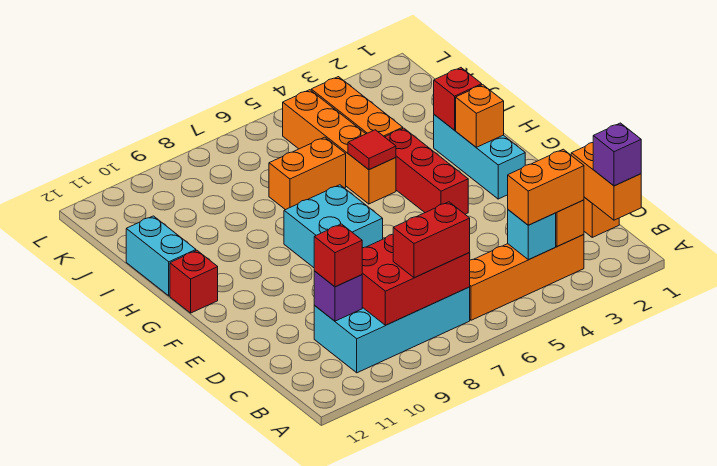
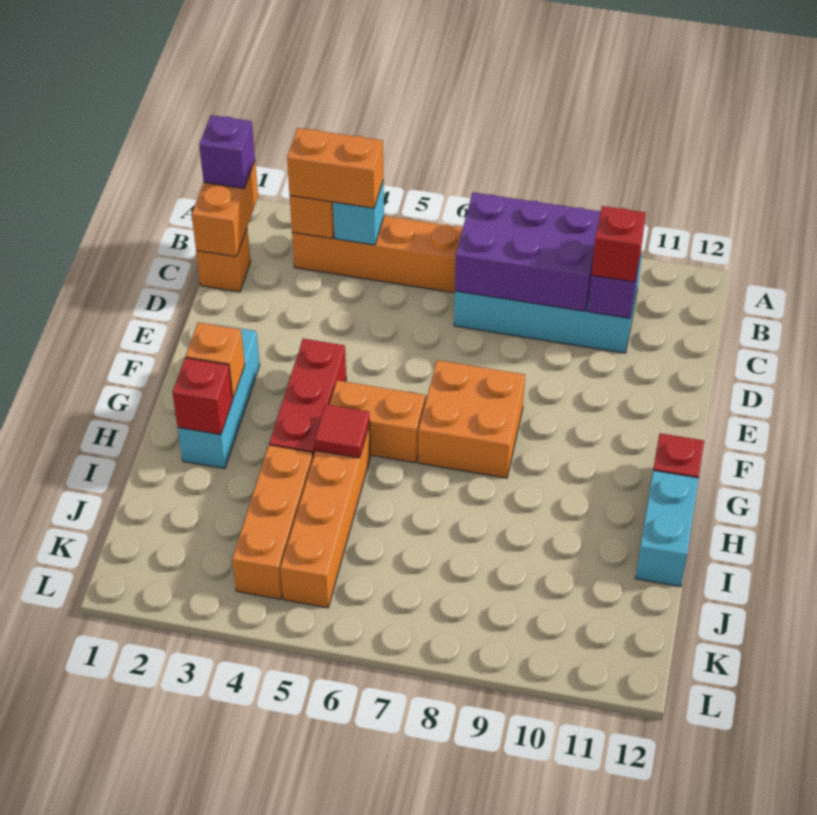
red 2x3 brick [362,234,470,325] -> purple 2x3 brick [455,192,601,311]
red 1x2 brick [393,202,470,278] -> none
cyan 2x2 brick [284,185,383,268] -> orange 2x2 brick [418,360,525,478]
orange 1x2 brick [269,137,346,210] -> orange 1x2 brick moved to [329,380,425,463]

